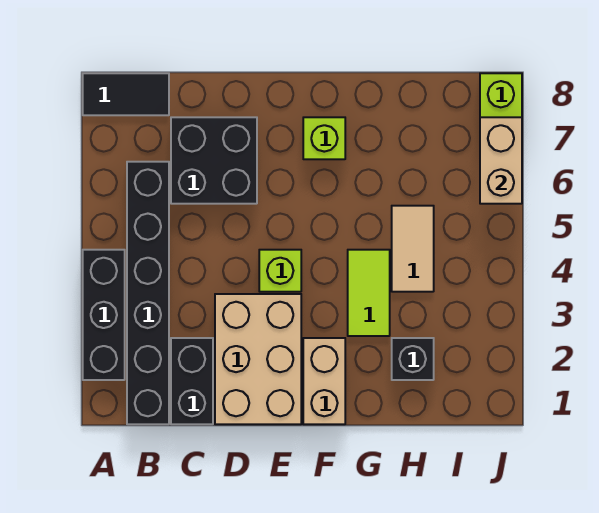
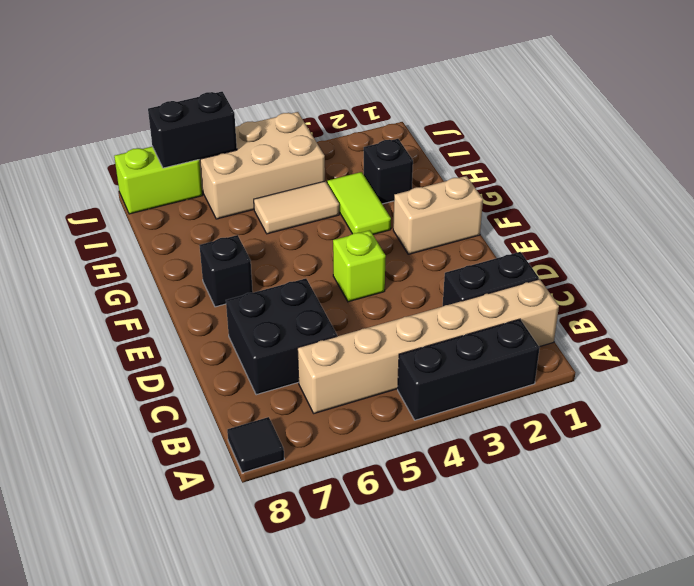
black 1x2 tile [83,73,169,115] -> black 1x1 tile [227,417,284,473]
black 1x6 brick [127,162,169,424] -> tan 1x6 brick [297,279,559,413]
tan 2x3 brick [215,294,301,424] -> tan 2x3 brick moved to [199,112,325,219]
lime 1x1 brick [303,117,345,159] -> black 1x1 brick [199,235,253,307]
lime 1x2 tile [348,250,390,336] -> lime 1x2 tile turned to [327,172,391,234]
tan 1x2 brick [480,117,522,204] -> black 1x2 brick [148,92,237,168]

